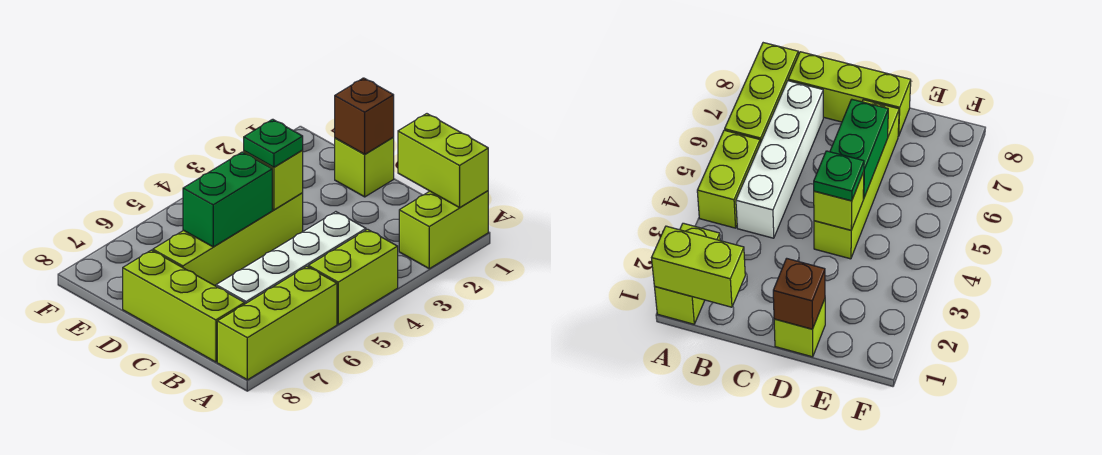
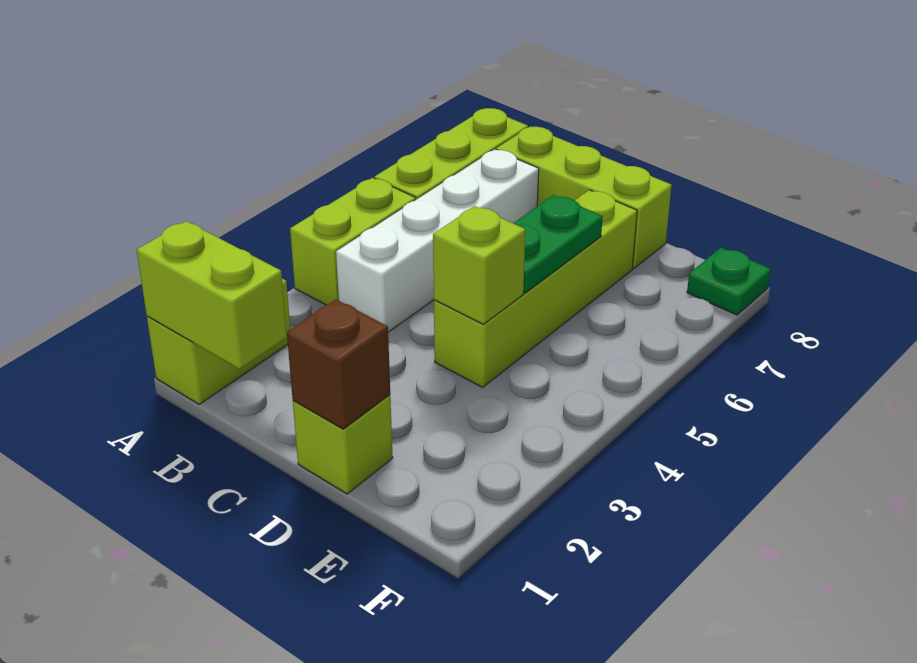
green 1x1 plate [244,119,303,167] -> green 1x1 plate moved to [687,248,771,315]
green 1x2 brick [183,152,272,247] -> green 1x2 plate [513,195,603,293]

